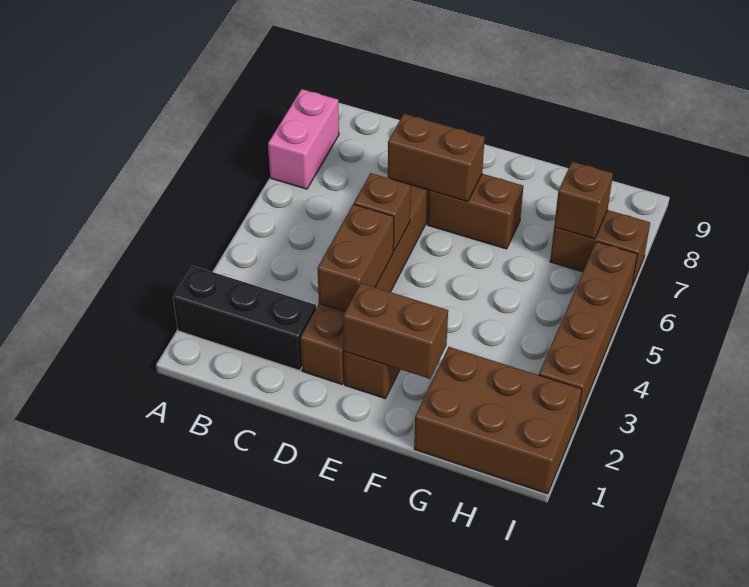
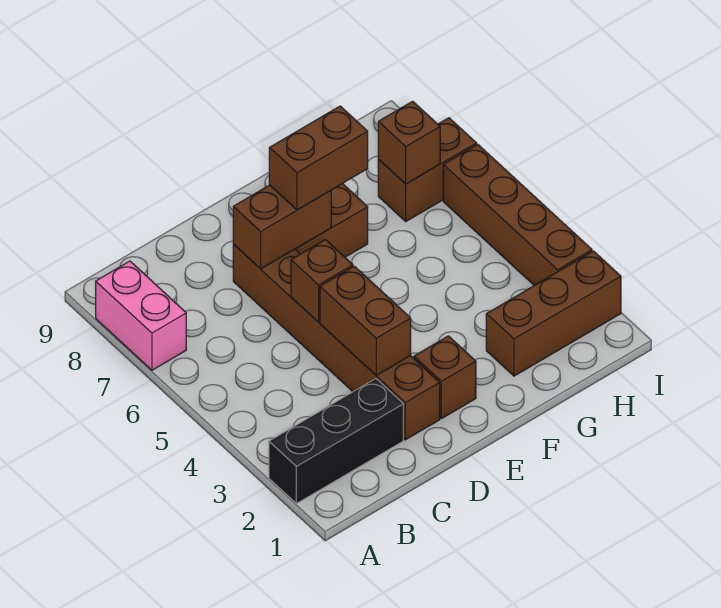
brown 1x2 brick [343,283,448,379] -> brown 1x2 brick moved to [269,106,368,210]
brown 2x3 brick [414,347,582,494] -> brown 1x3 brick [486,251,621,376]

